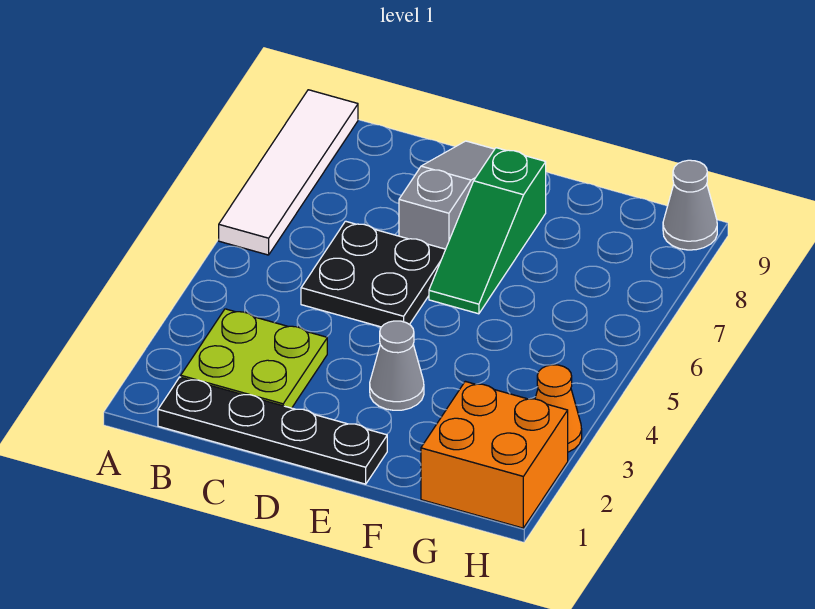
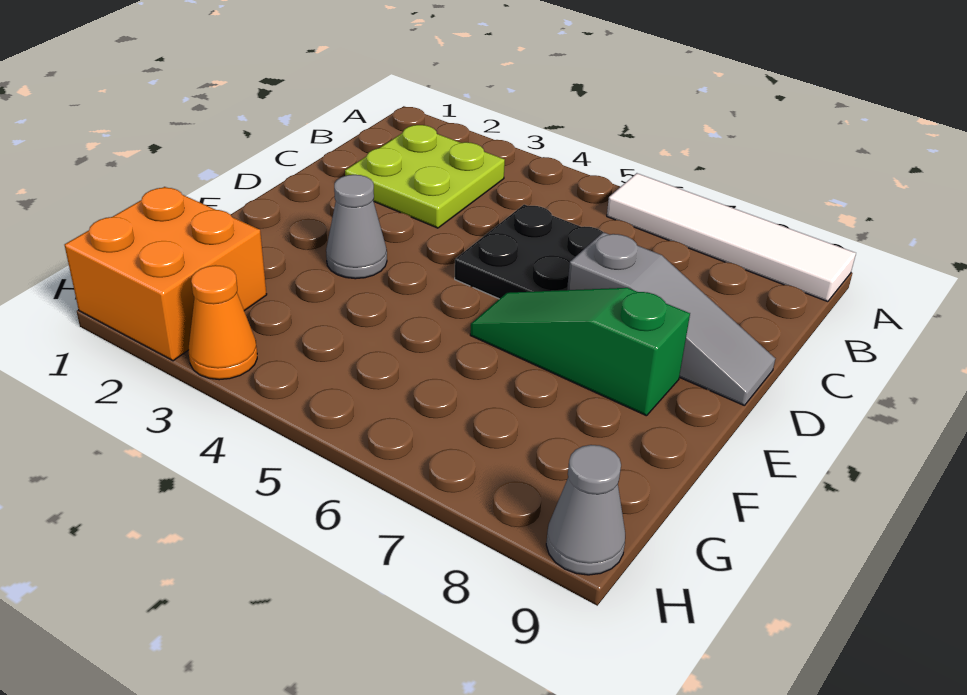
black 1x4 plate [158,377,387,484] -> none

